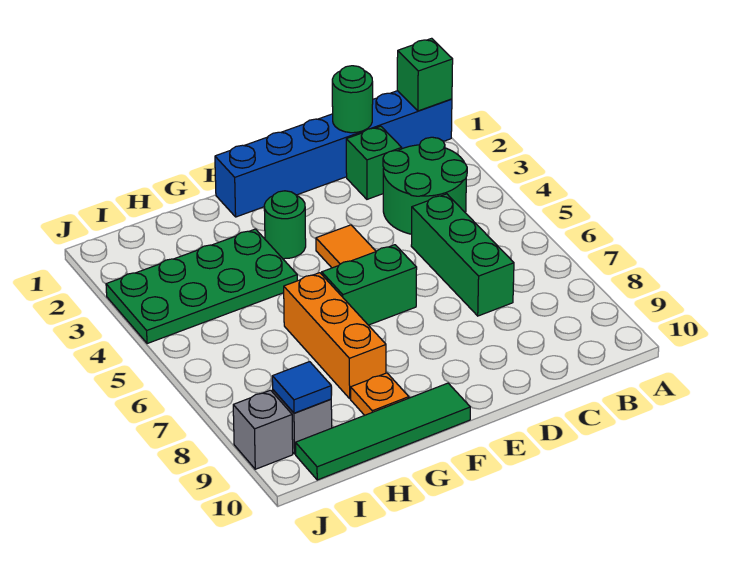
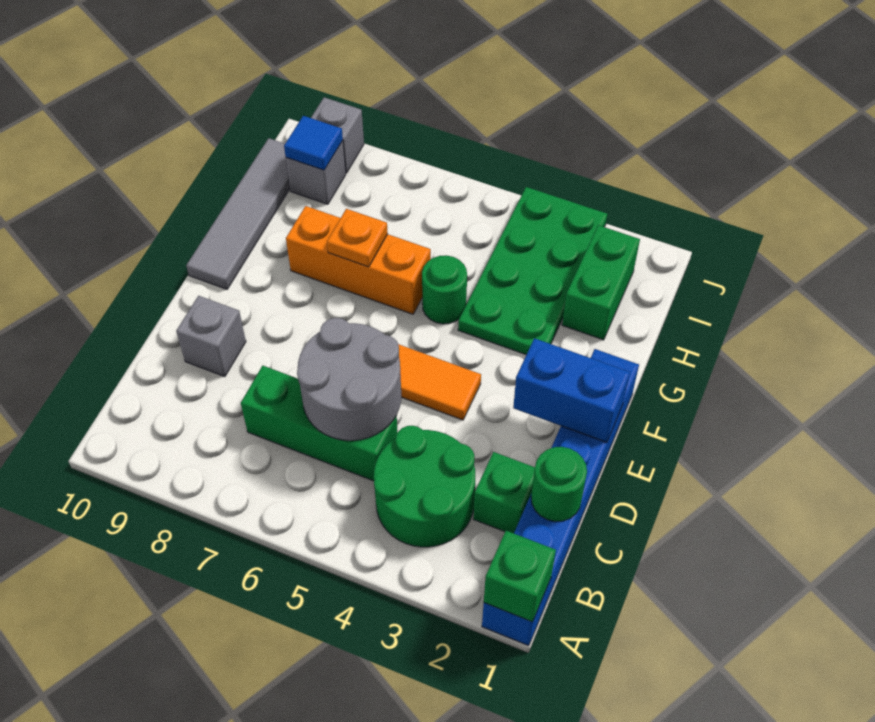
none -> grey 2x2 round brick [297,318,401,441]
none -> grey 1x1 brick [176,296,246,377]
none -> blue 1x2 brick [513,338,630,442]
green 1x2 brick [322,245,417,325] -> green 1x2 brick moved to [562,225,640,340]
green 1x1 round brick [264,191,306,259] -> green 1x1 round brick moved to [422,255,467,324]
green 1x4 tile [296,383,470,480] -> grey 1x4 tile [186,138,290,289]
orange 1x1 plate [351,373,409,415] -> orange 1x1 plate moved to [327,209,388,267]

